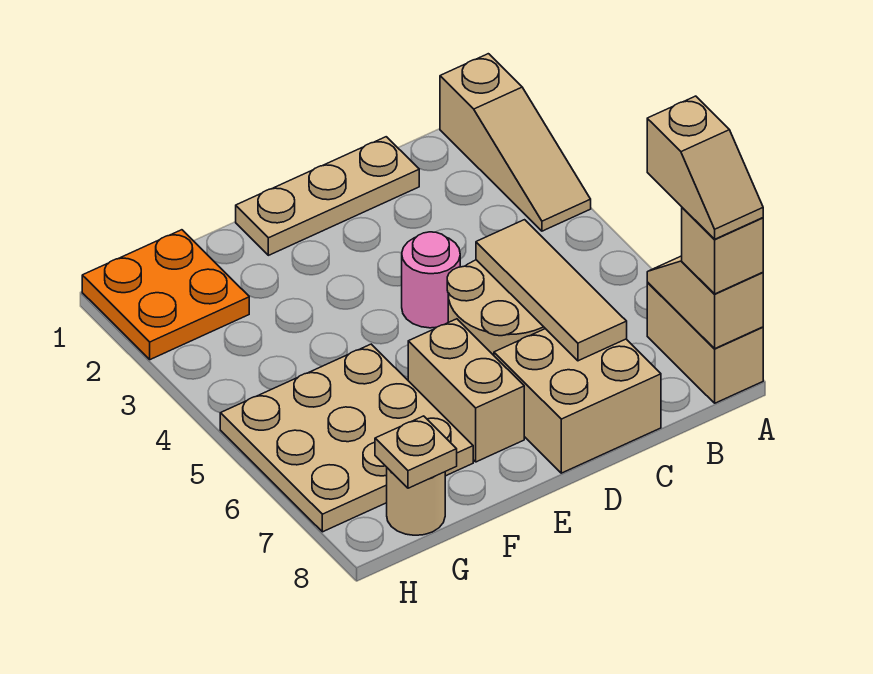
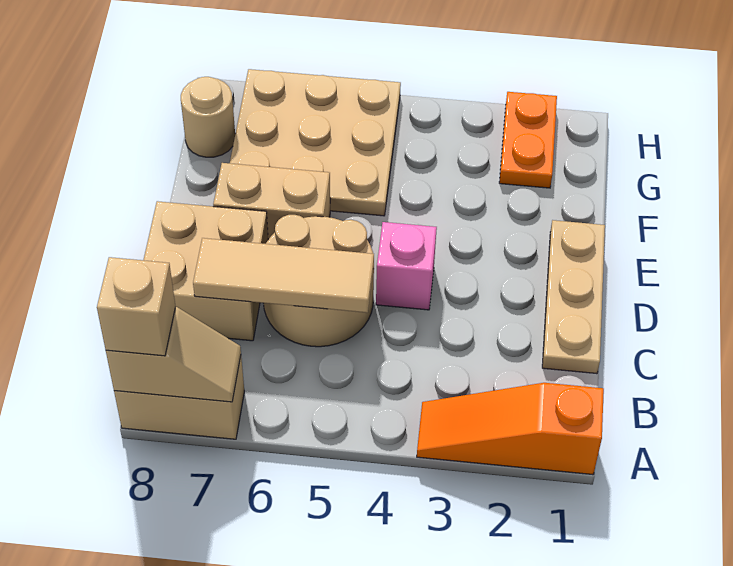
tan 1x3 slope [440,54,591,231] -> orange 1x3 slope [417,383,604,475]
tan 1x2 slope [647,96,763,239] -> none
pink 1x1 round brick [402,232,460,328] -> pink 1x1 brick [376,222,437,310]
orange 2x2 plate [82,230,249,360] -> orange 1x2 plate [499,92,557,188]
tan 1x1 plate [375,416,457,488] -> none

